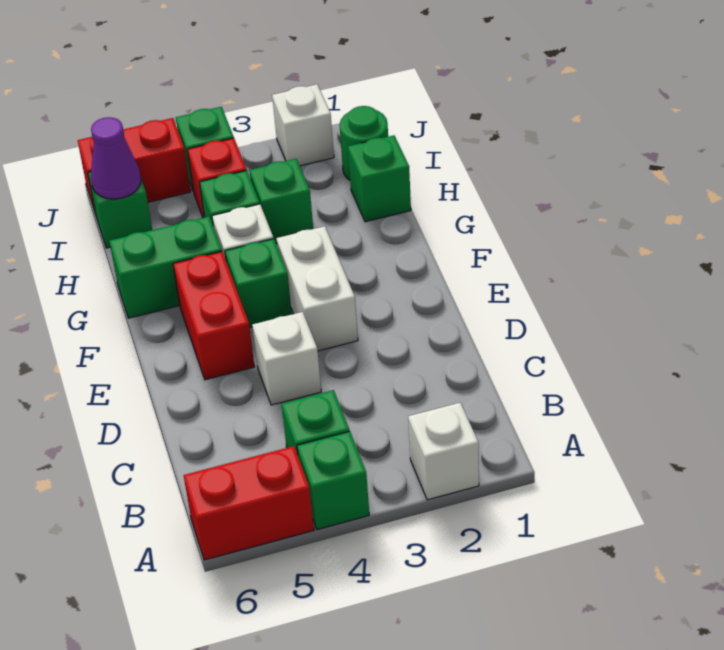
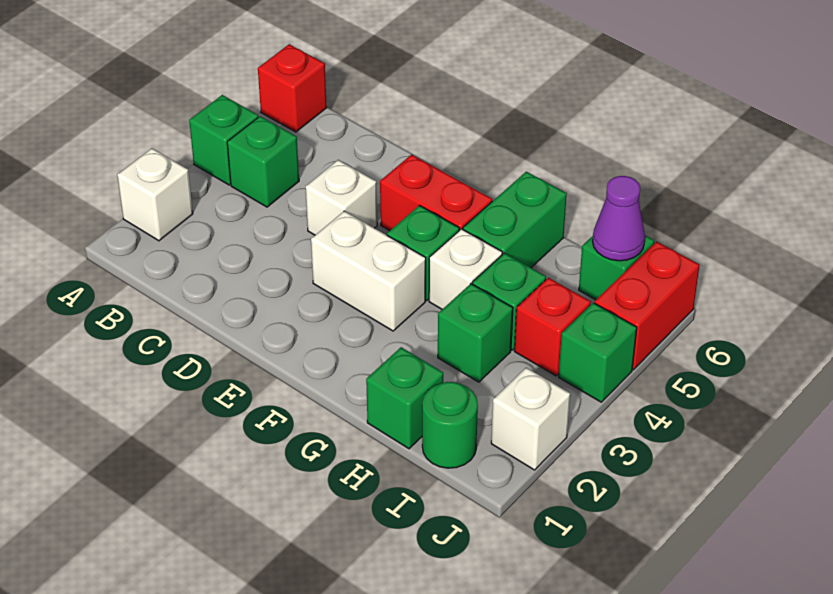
red 1x2 brick [184,446,314,560] -> red 1x1 brick [258,44,327,132]

